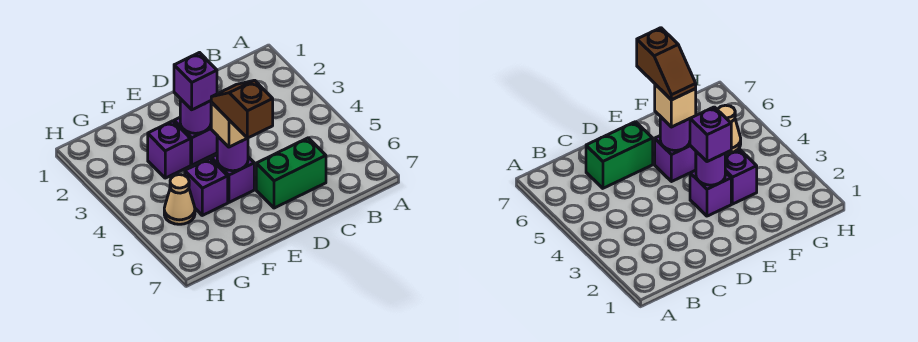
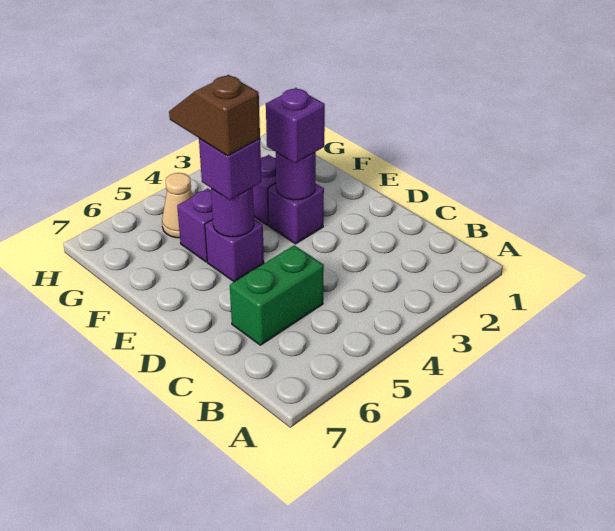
green 1x2 brick [256,138,326,208] -> green 1x2 brick turned to [230,245,324,345]
tan 1x1 brick [211,102,247,147] -> purple 1x1 brick [199,139,261,200]
brown 1x2 slope [211,80,273,138] -> brown 1x2 slope turned to [169,75,260,156]

